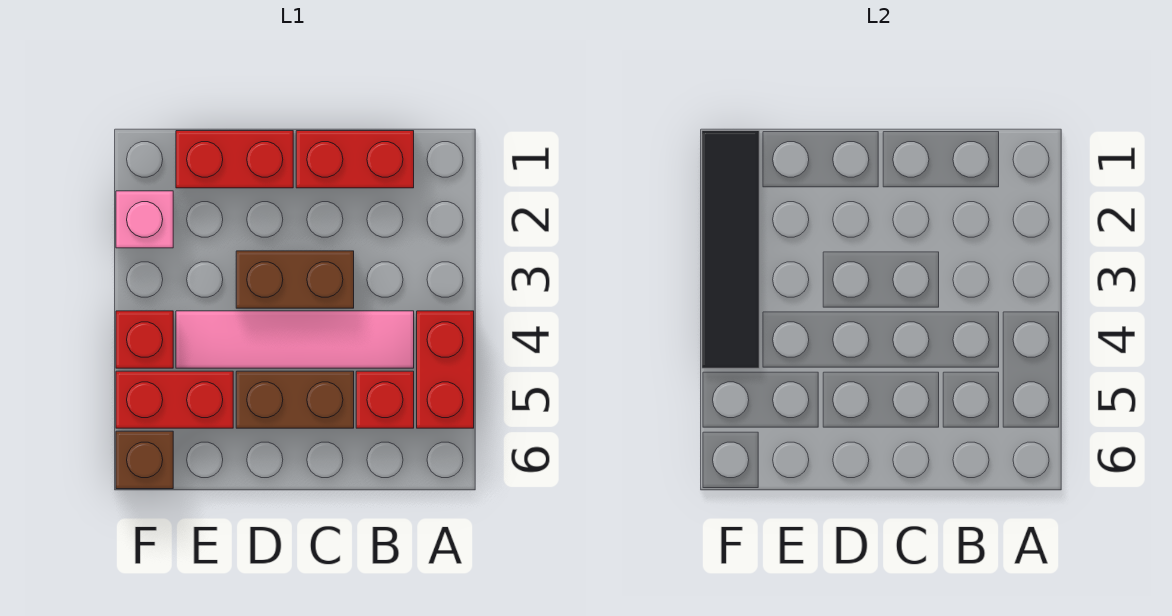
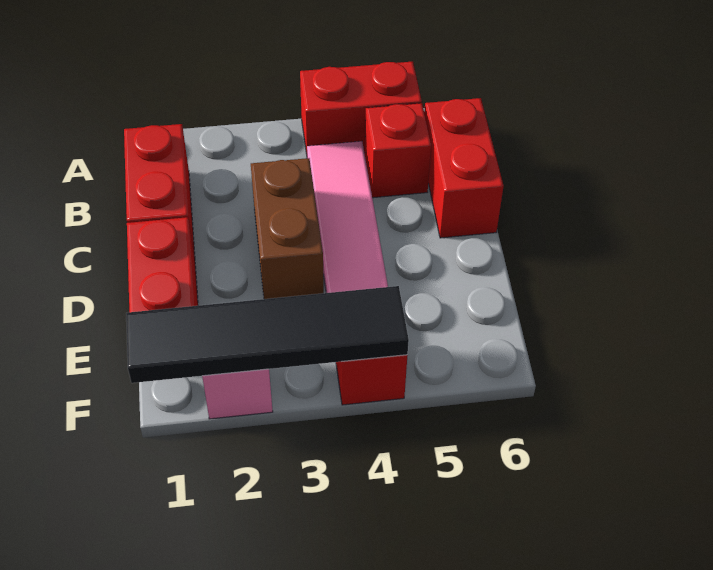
brown 1x2 brick [236,371,354,428] -> none
red 1x2 brick [116,371,233,428] -> red 1x2 brick moved to [424,98,503,238]
brown 1x1 brick [116,431,173,489] -> none

